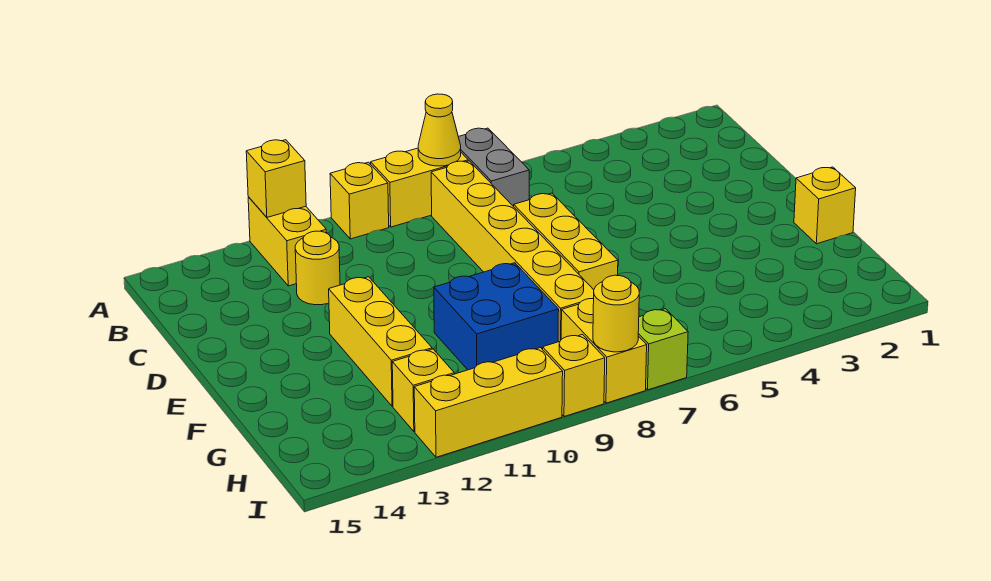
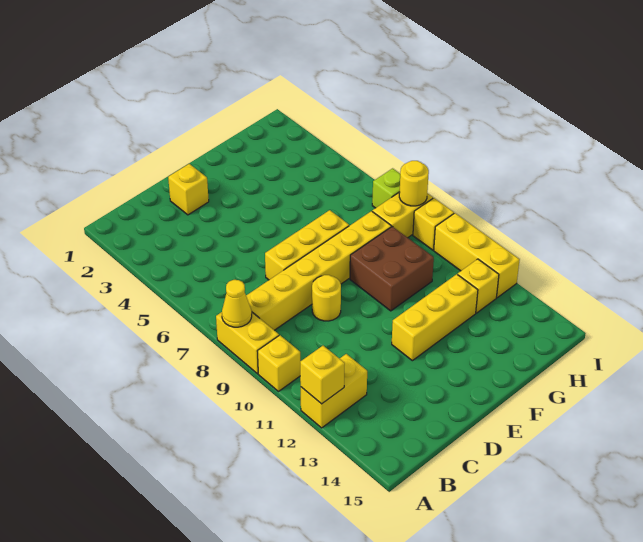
grey 1x2 brick [459,128,529,207] -> none
yellow 1x1 round brick [295,231,340,305] -> yellow 1x1 round brick moved to [312,275,341,321]
yellow 1x1 brick [794,167,856,244] -> yellow 1x1 brick moved to [168,164,209,215]
blue 2x2 brick [434,263,559,370] -> brown 2x2 brick [350,227,434,311]

